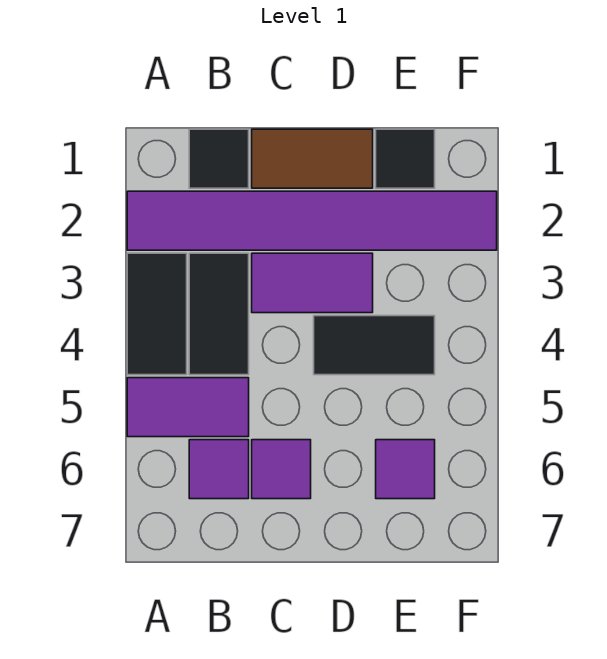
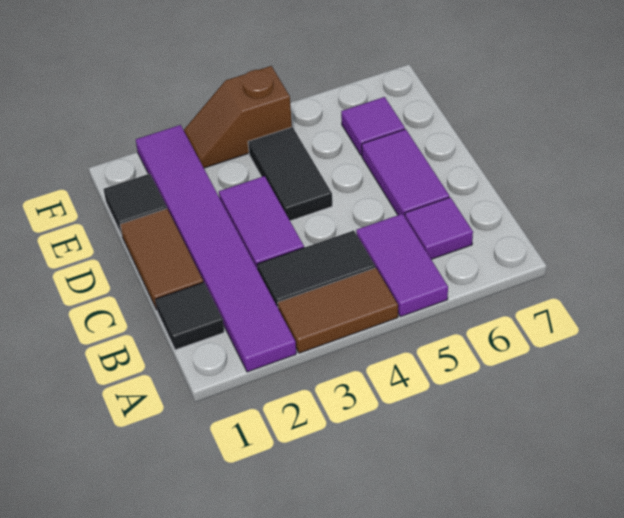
black 1x2 tile [127,253,187,375] -> brown 1x2 tile [278,268,398,353]
purple 1x1 tile [252,440,311,499] -> purple 1x2 tile [362,129,449,217]
none -> brown 1x2 slope [184,66,292,168]

